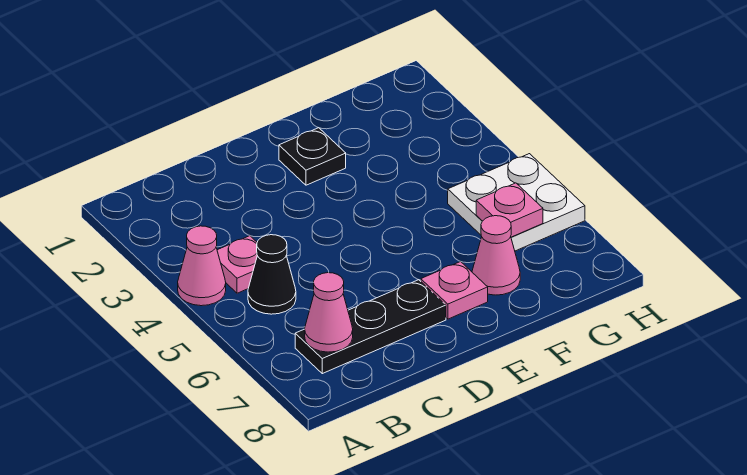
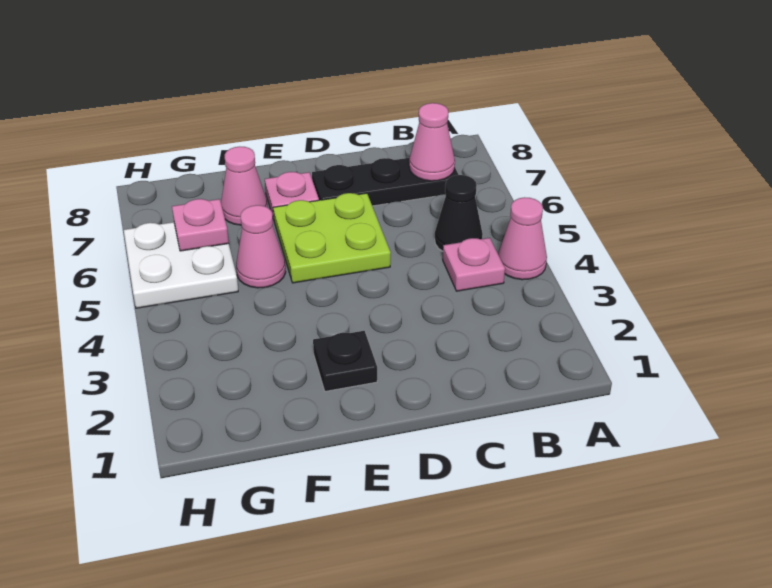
none -> lime 2x2 plate [273,193,391,283]
none -> pink 1x1 cone [236,205,286,288]

